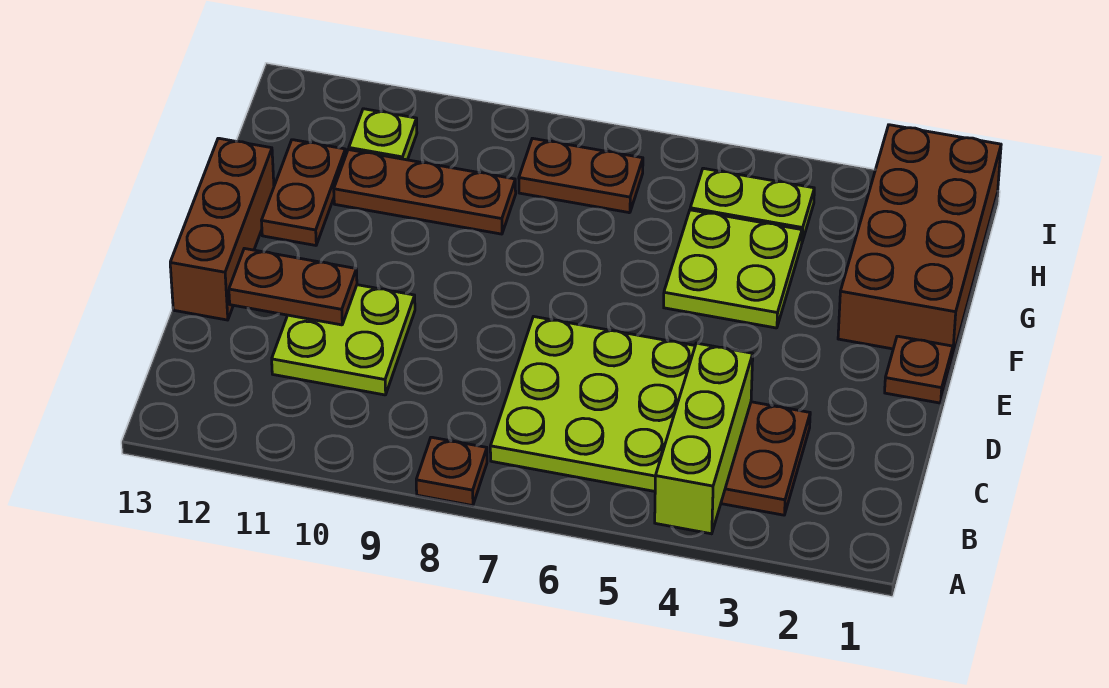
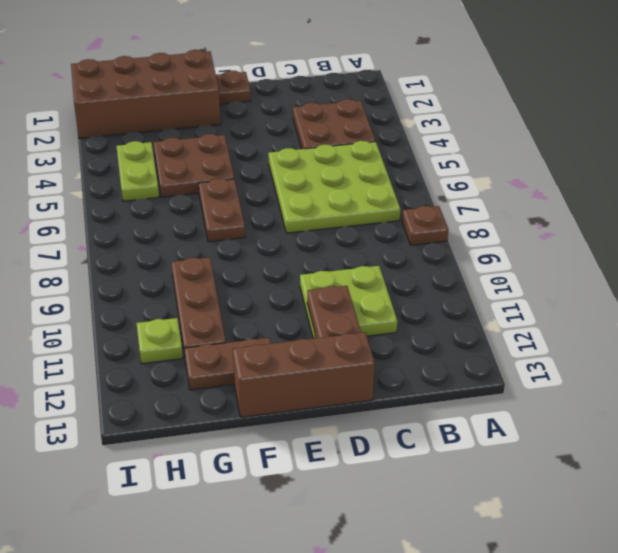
lime 1x3 brick [655,343,753,534] -> none
lime 2x2 plate [664,210,802,328] -> brown 2x2 plate [153,134,234,197]
brown 1x2 plate [519,138,643,213] -> brown 1x2 plate moved to [198,178,245,242]

